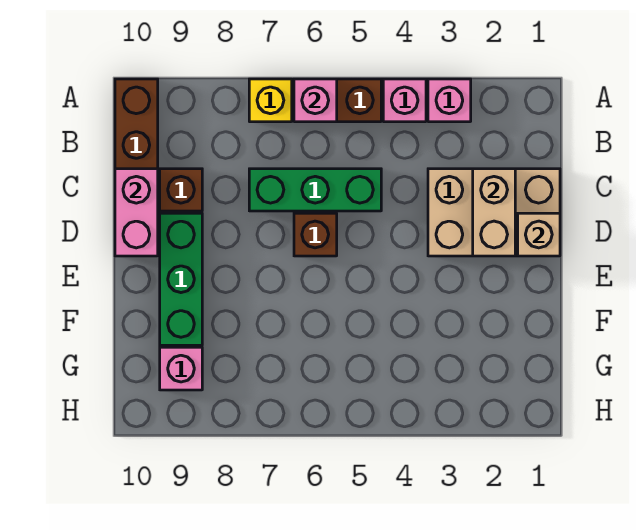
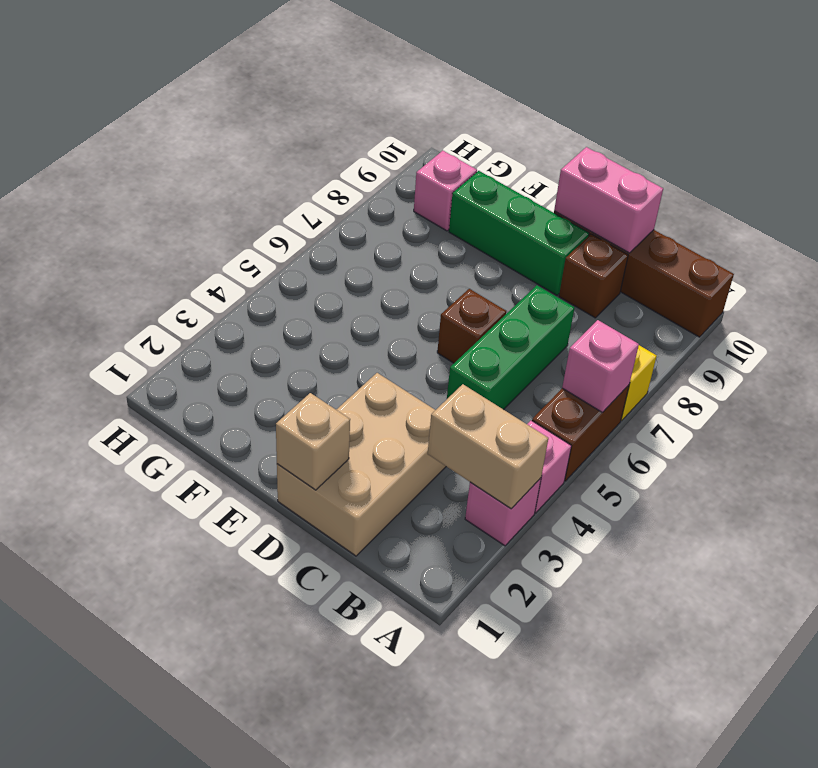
tan 1x2 brick [473,169,515,256] -> tan 1x2 brick moved to [428,384,548,509]

